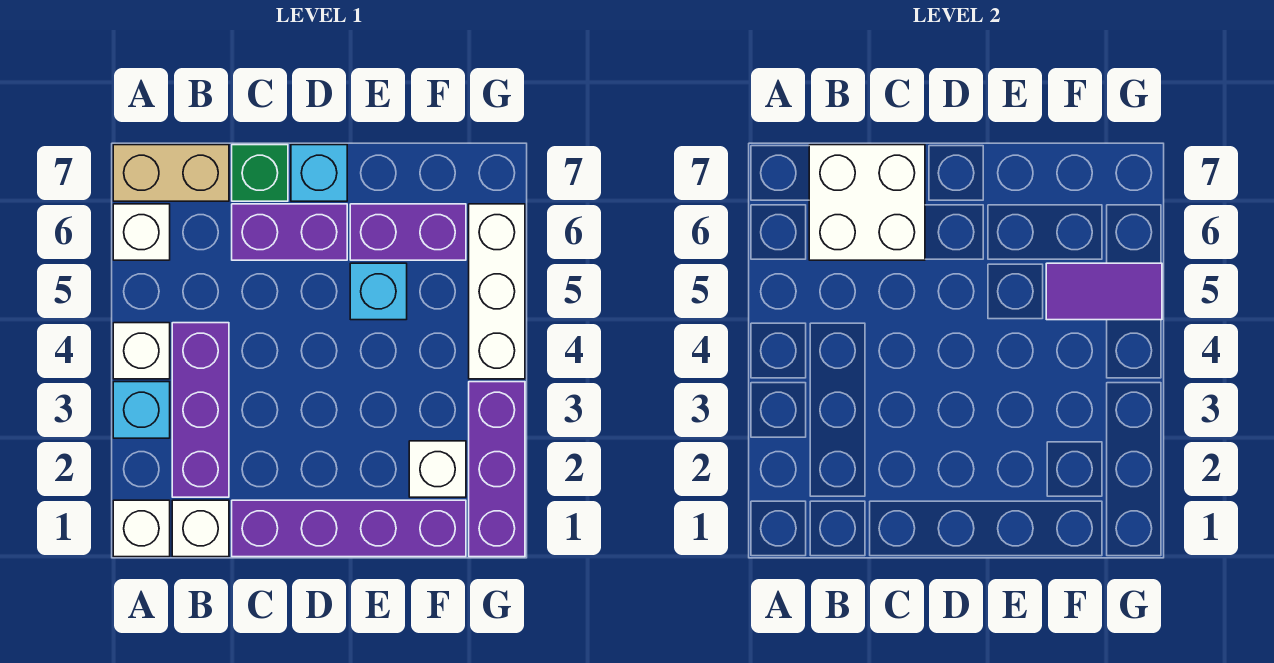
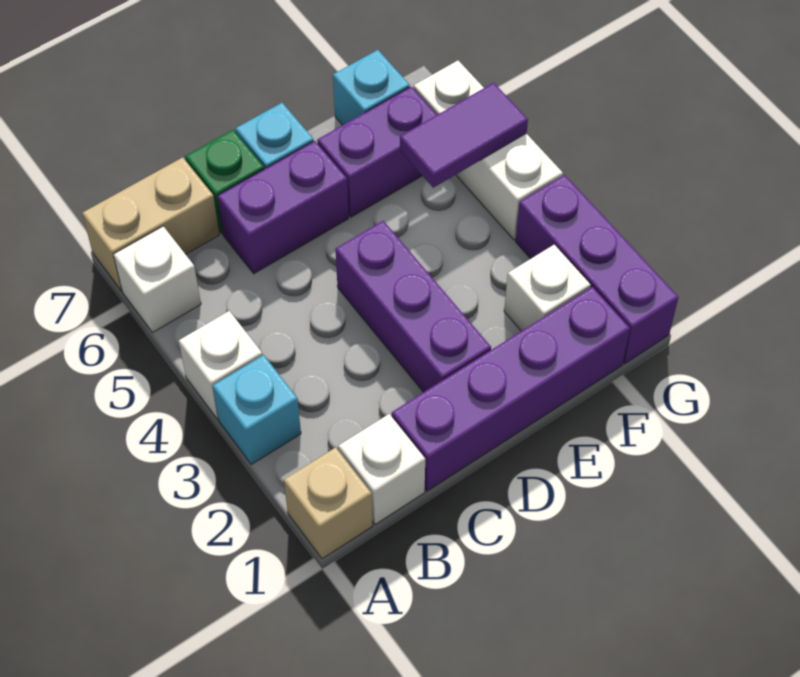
white 1x1 brick [113,500,170,557] -> tan 1x1 brick [284,447,372,559]
purple 1x3 brick [172,323,229,497] -> purple 1x3 brick moved to [335,221,491,392]
white 2x2 brick [809,145,925,260] -> none
cyan 1x1 brick [350,263,407,320] -> cyan 1x1 brick moved to [333,50,410,125]

